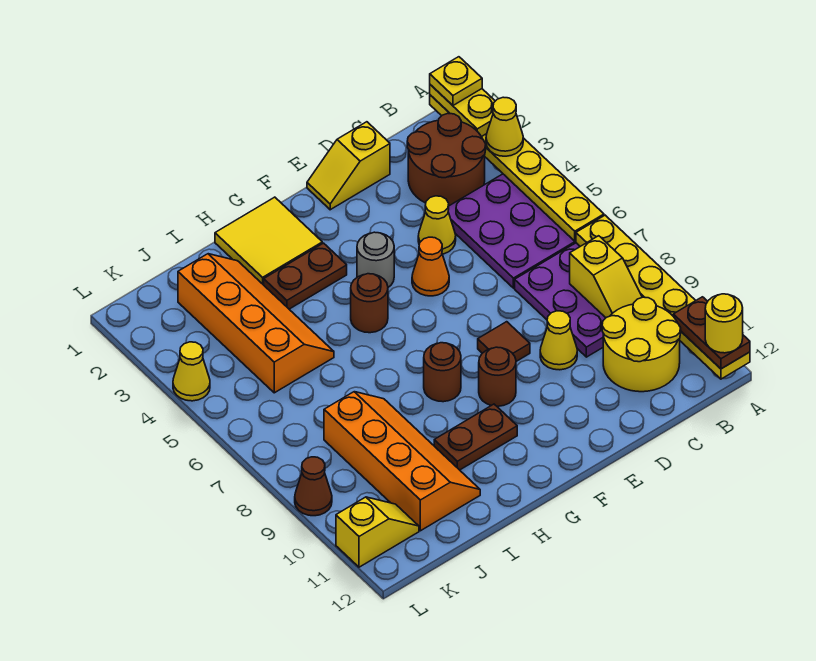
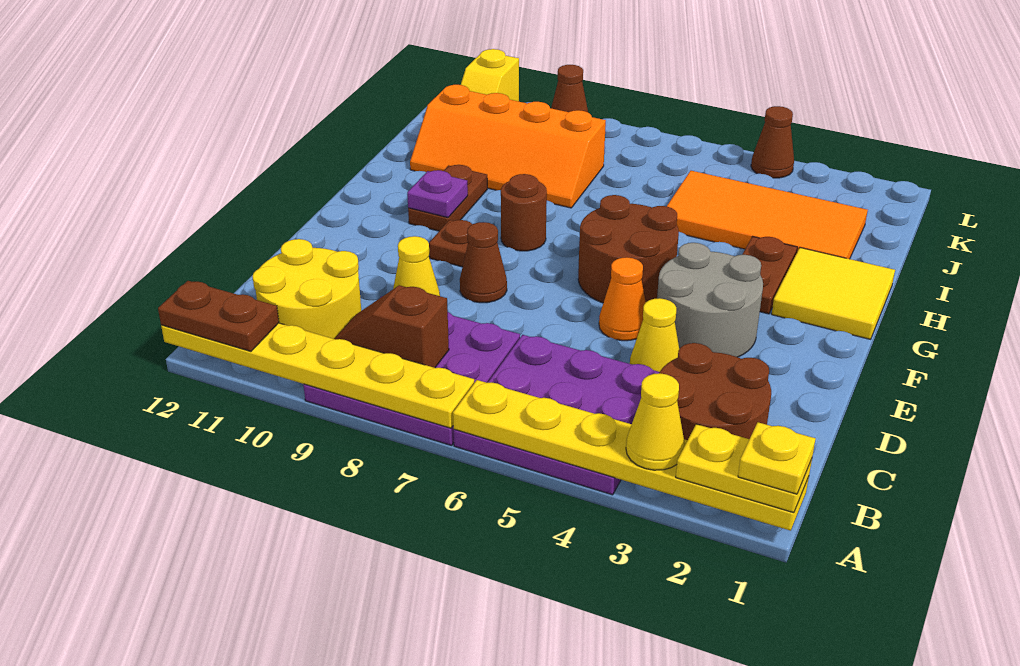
yellow 1x1 round brick [705,294,743,353] -> none
yellow 1x2 slope [570,236,642,318] -> brown 1x2 slope [334,285,449,368]
yellow 1x2 slope [307,122,390,210] -> none
brown 1x1 tile [478,322,530,361] -> brown 1x1 cone [460,222,507,303]
grey 1x1 round brick [357,232,394,287] -> grey 2x2 round brick [657,243,763,357]
brown 1x1 round brick [479,347,516,406] -> brown 1x1 plate [429,220,472,267]
brown 1x1 round brick [351,274,388,333] -> brown 2x2 round brick [578,195,679,303]
none -> purple 1x1 plate [407,170,468,218]
orange 2x4 slope [178,254,334,393] -> orange 2x4 tile [667,171,868,259]
yellow 1x1 cone [173,342,210,401] -> brown 1x1 cone [751,106,794,178]

